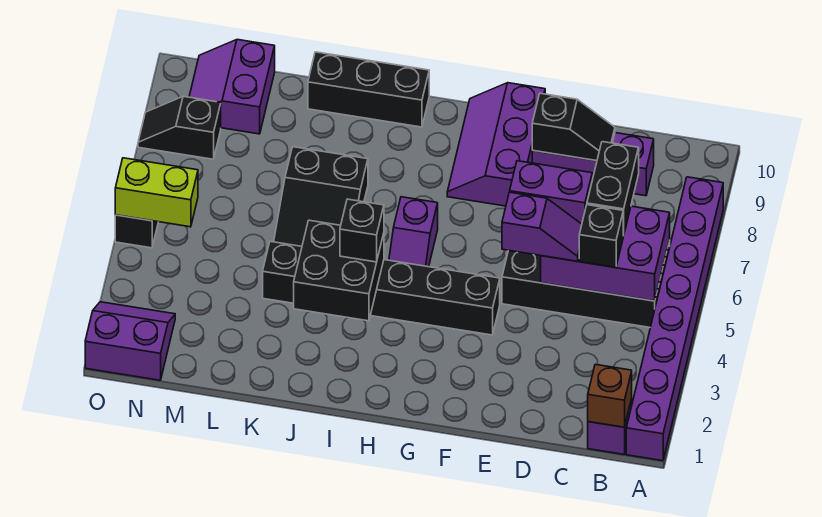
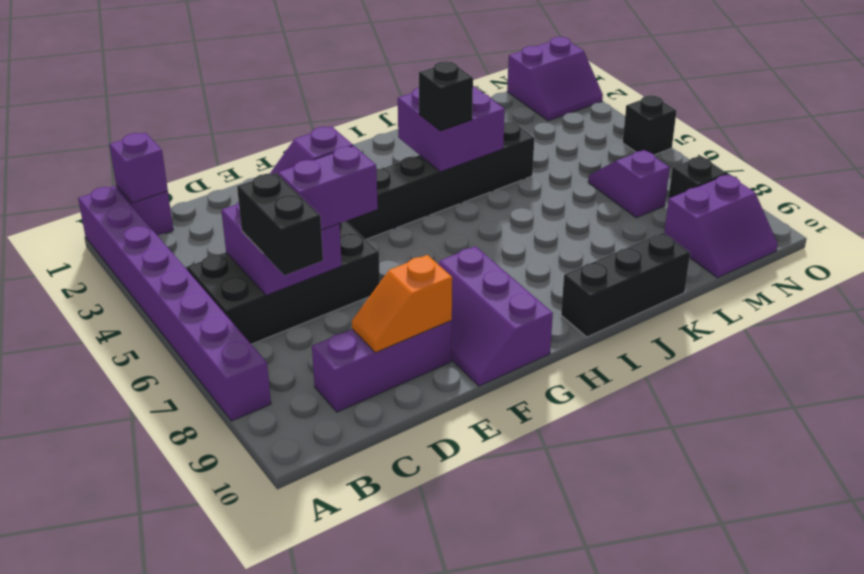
brown 1x1 brick [588,364,632,427] -> purple 1x1 brick [109,133,168,203]
purple 2x3 brick [541,206,670,301] -> purple 2x2 brick [221,202,342,295]
black 1x1 brick [579,205,623,268] -> none
black 1x2 slope [532,93,615,161] -> orange 1x2 slope [352,255,452,353]
purple 2x3 slope [447,83,545,206] -> purple 2x3 slope turned to [438,246,553,386]
purple 1x2 slope [389,197,438,267] -> purple 1x2 slope moved to [588,150,670,218]
black 2x2 brick [294,220,384,321] -> purple 2x2 brick [398,86,505,172]
black 2x3 slope [274,147,368,246] -> none
purple 2x2 slope [189,40,275,134] -> purple 2x2 slope turned to [664,174,778,278]
lime 1x2 brick [115,158,198,227] -> none

